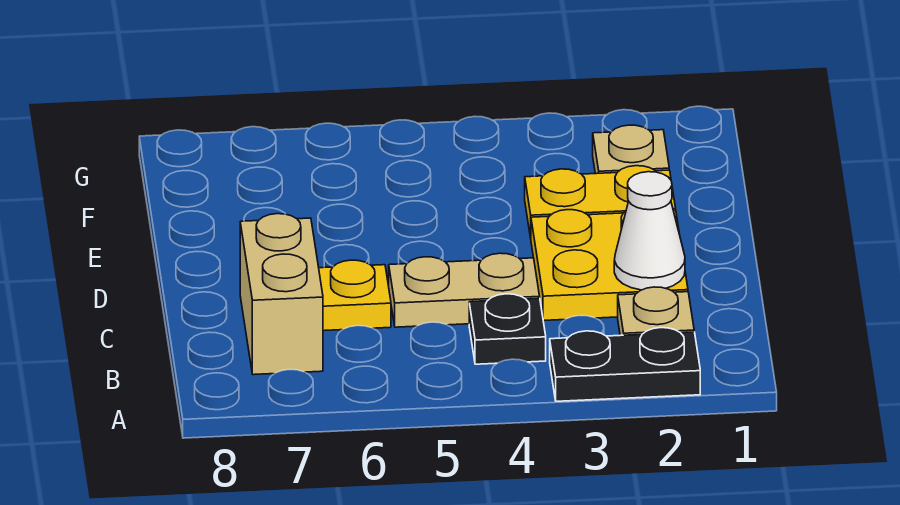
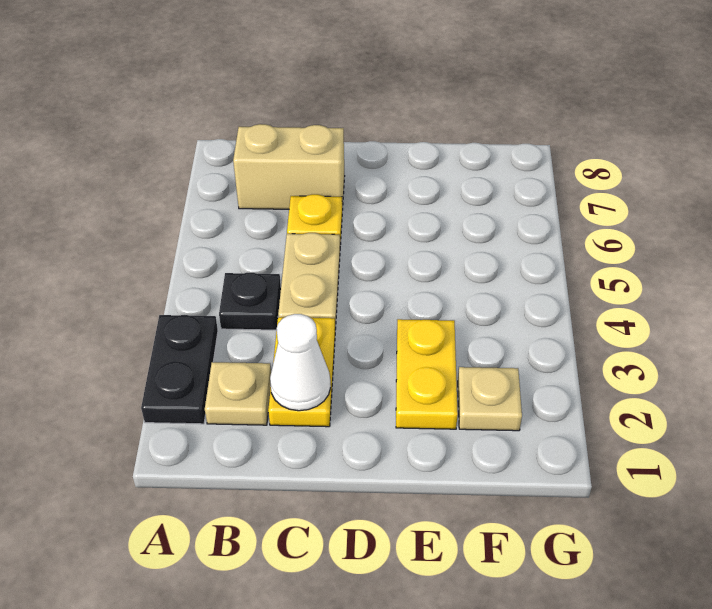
yellow 2x2 plate [531,210,688,321] -> yellow 1x2 plate [268,317,335,427]

